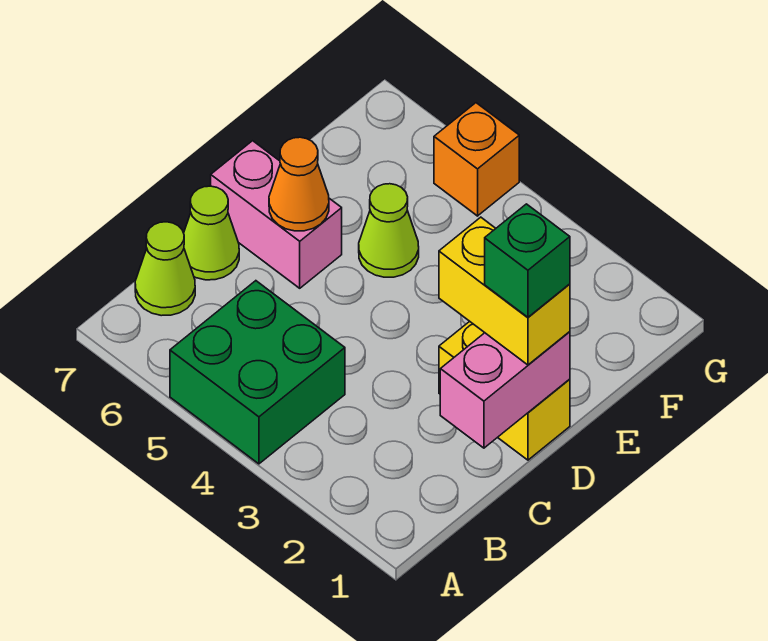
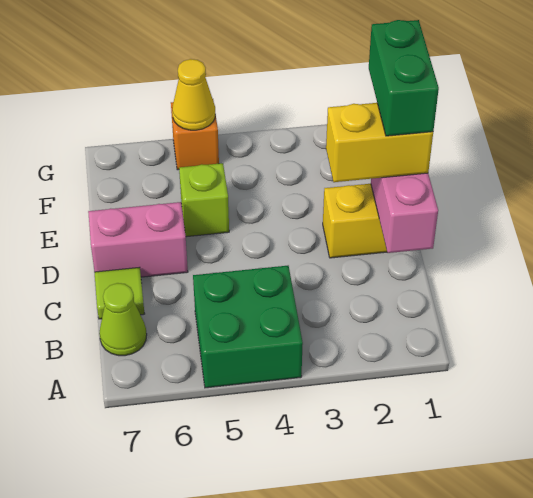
lime 1x1 cone [184,186,239,280] -> lime 1x1 tile [95,267,145,319]
green 1x1 brick [485,204,570,317] -> green 1x2 brick [369,20,439,136]
orange 1x1 cone [269,137,329,231] -> none
lime 1x1 cone [359,184,419,277] -> lime 1x1 brick [179,163,229,237]
none -> yellow 1x1 cone [172,59,215,130]

